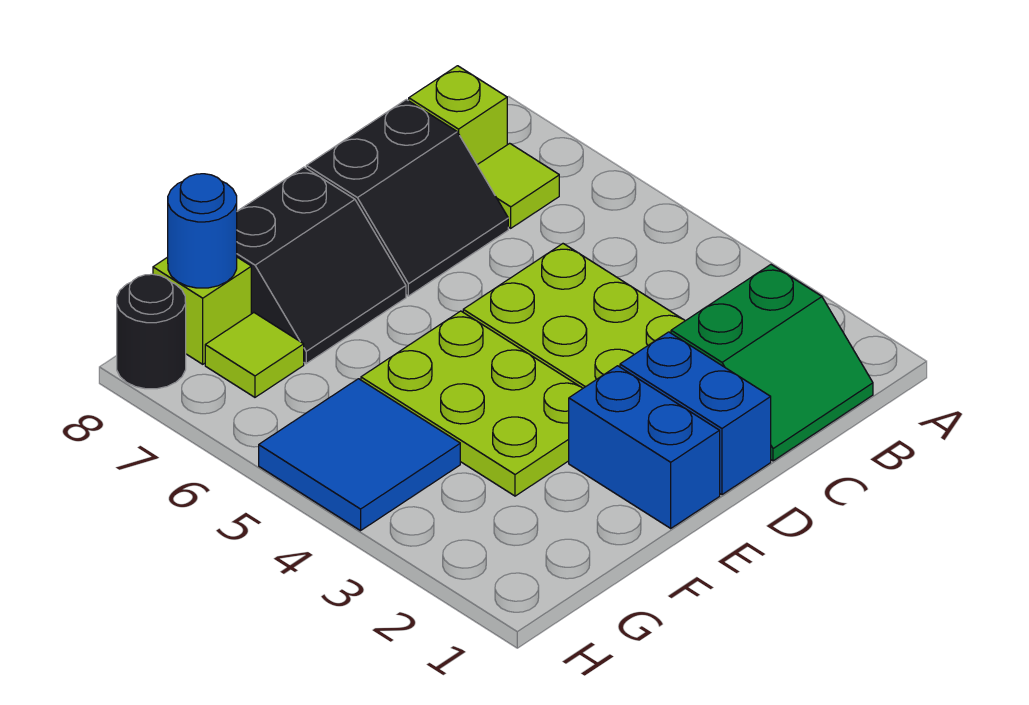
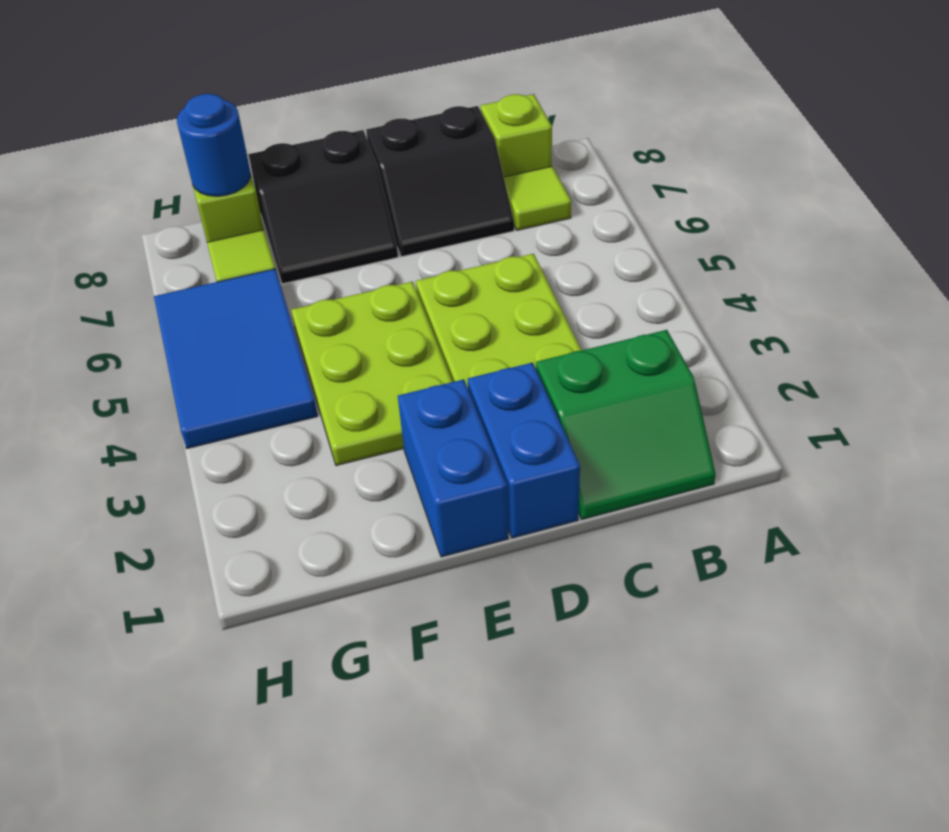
blue 2x2 tile [259,379,460,531] -> blue 2x3 tile [154,269,318,448]
black 1x1 round brick [117,274,186,389] -> none

